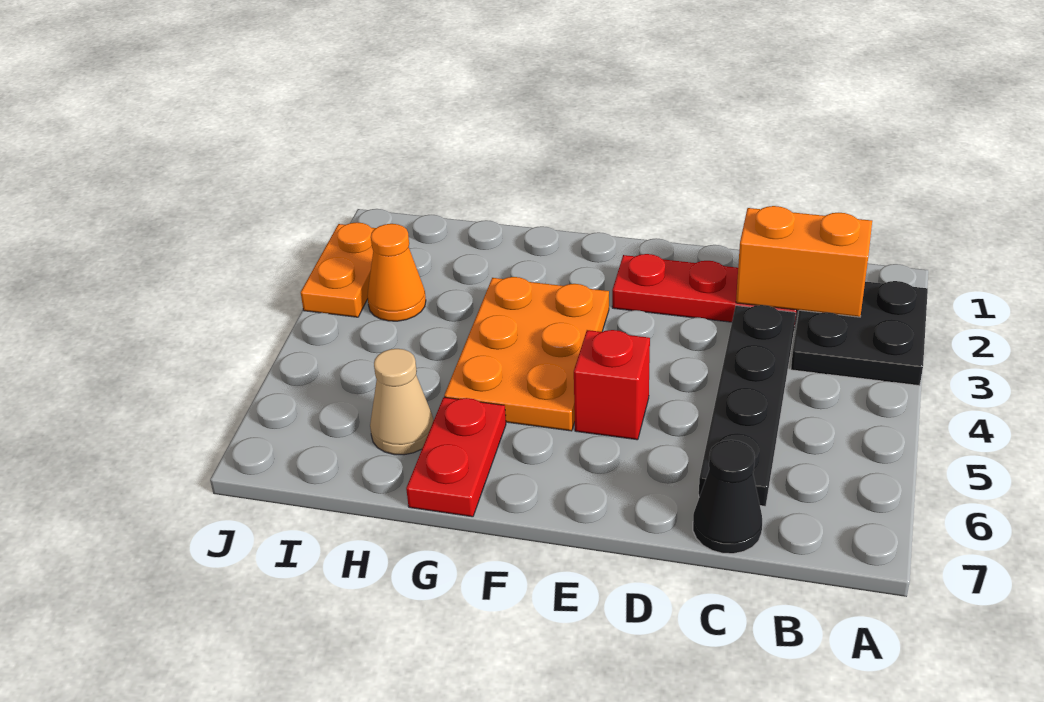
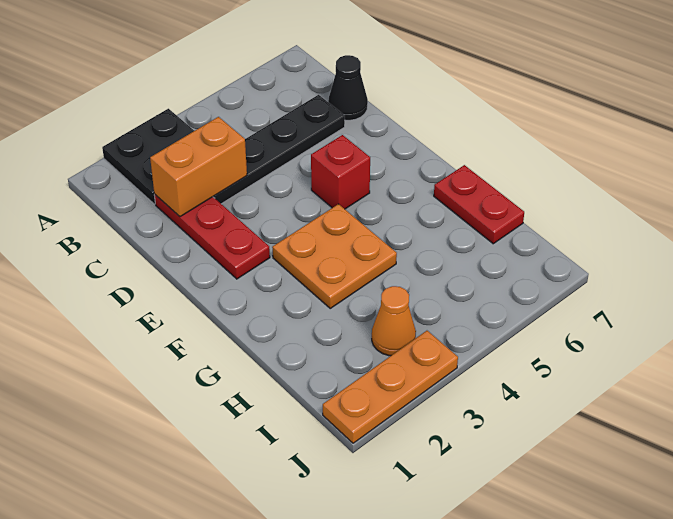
orange 1x2 brick [736,206,872,317] -> orange 1x2 brick turned to [150,117,247,217]
orange 2x3 plate [444,277,609,431] -> orange 2x2 plate [272,204,397,308]
red 1x2 plate [406,397,506,517] -> red 1x2 plate turned to [434,165,524,244]
tan 1x1 cone [370,349,434,455] -> none
orange 1x2 plate [301,223,375,317] -> orange 1x3 plate [323,331,458,443]

